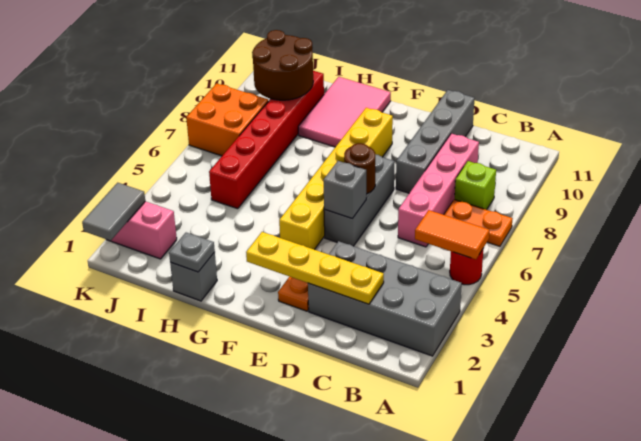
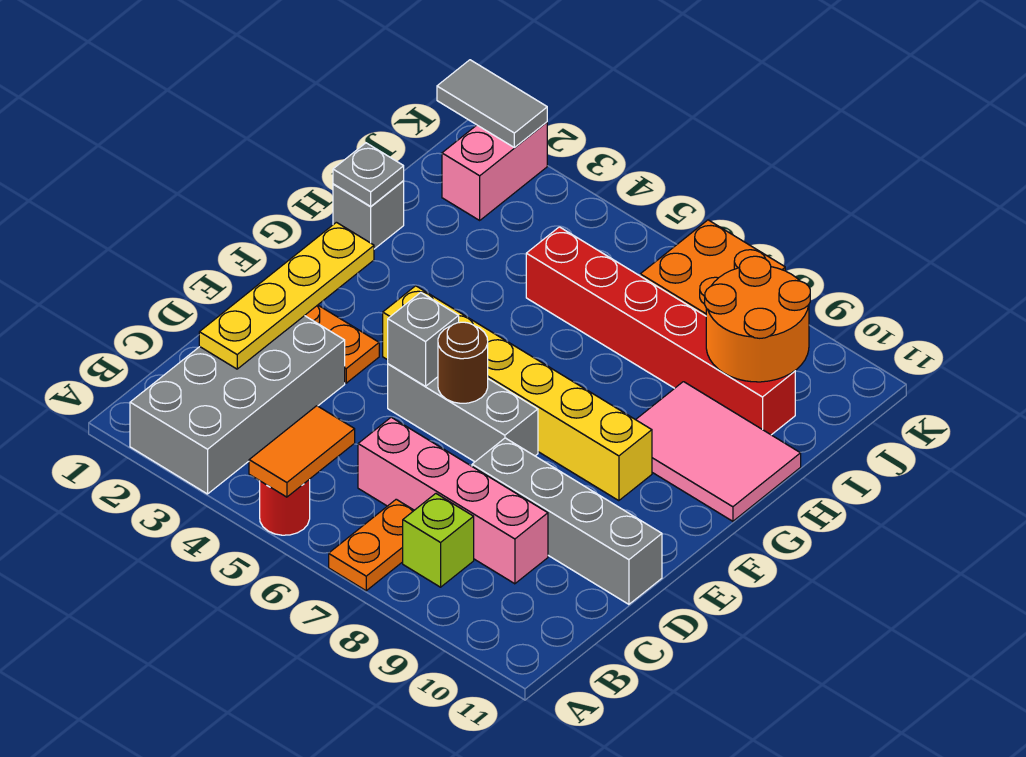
brown 2x2 round brick [252,30,313,100] -> orange 2x2 round brick [705,256,810,382]

